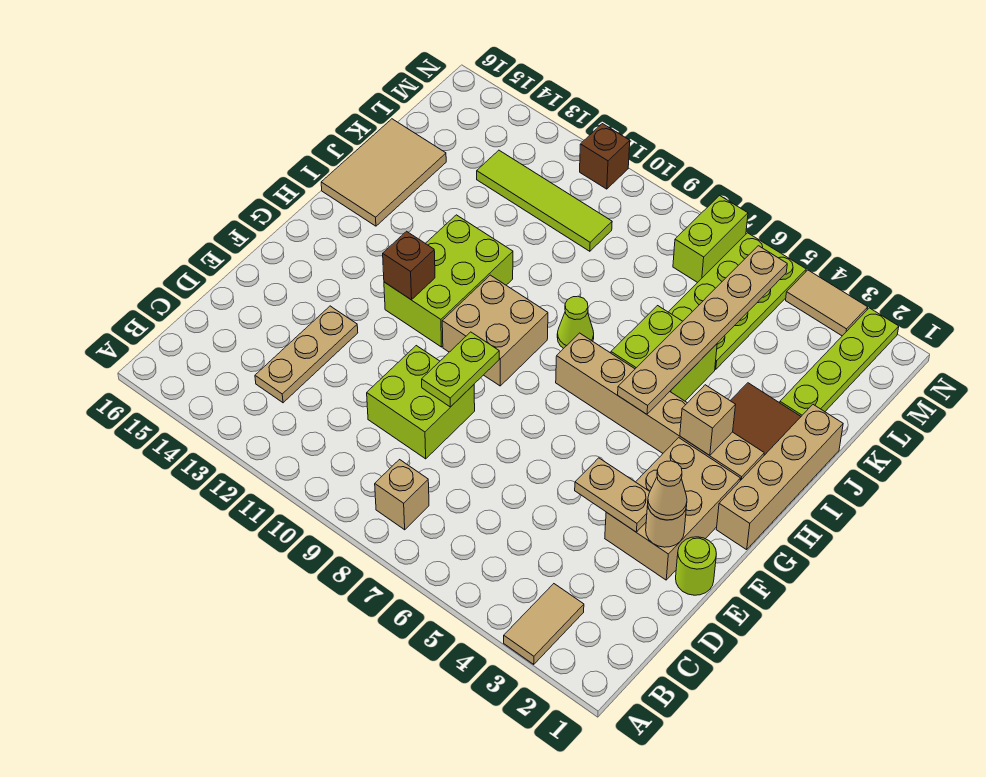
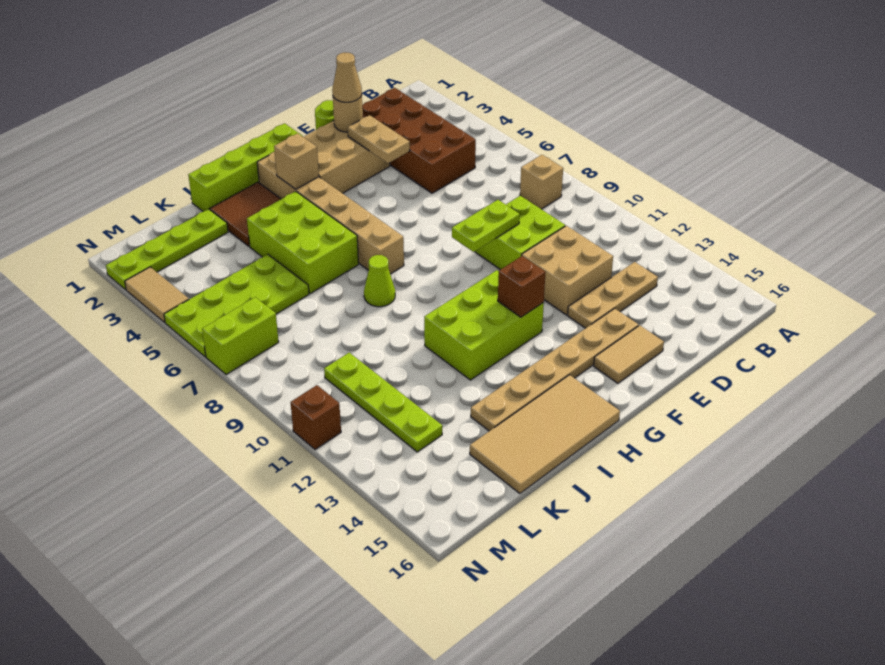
tan 1x2 tile [504,584,584,664] -> tan 1x2 tile moved to [594,325,664,383]
none -> brown 2x4 brick [362,88,476,193]
tan 1x4 brick [716,405,843,550] -> lime 1x4 brick [188,123,303,212]
tan 2x2 brick [442,275,548,386] -> tan 2x2 brick moved to [522,226,613,315]
tan 1x6 plate [618,246,787,414] -> tan 1x6 plate moved to [471,308,638,431]
lime 2x2 brick [611,306,717,401] -> lime 2x3 brick [247,191,359,293]
tan 2x3 tile [321,119,446,226] -> tan 2x4 tile [470,375,620,493]
lime 1x4 tile [477,150,612,251] -> lime 1x4 plate [324,353,442,452]

